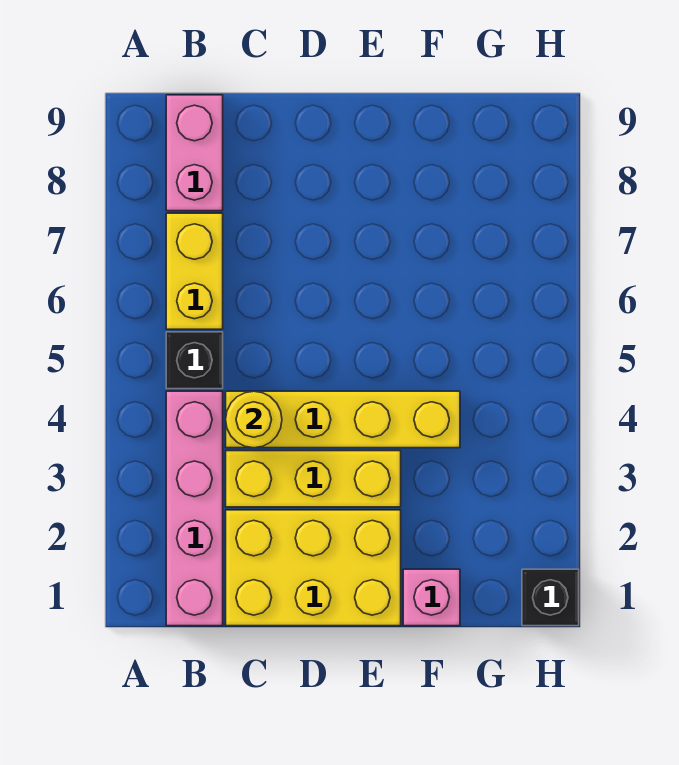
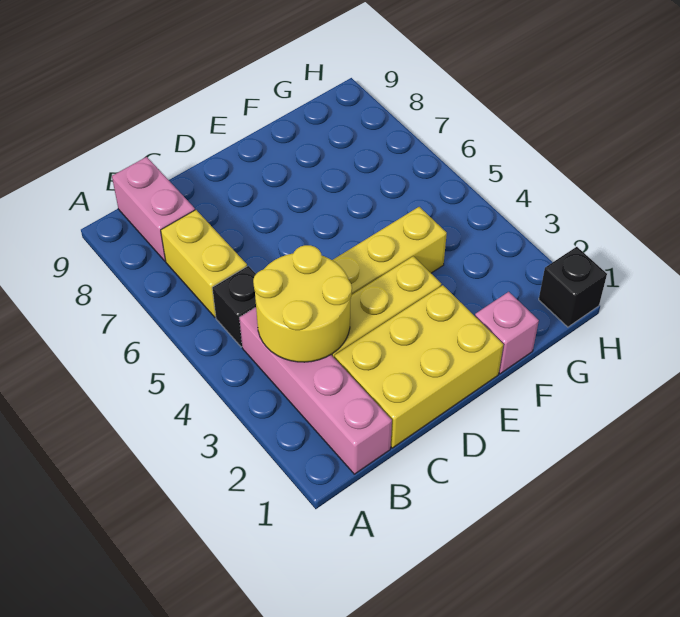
yellow 1x1 round brick [226,391,282,448] -> yellow 2x2 round brick [253,245,352,362]

